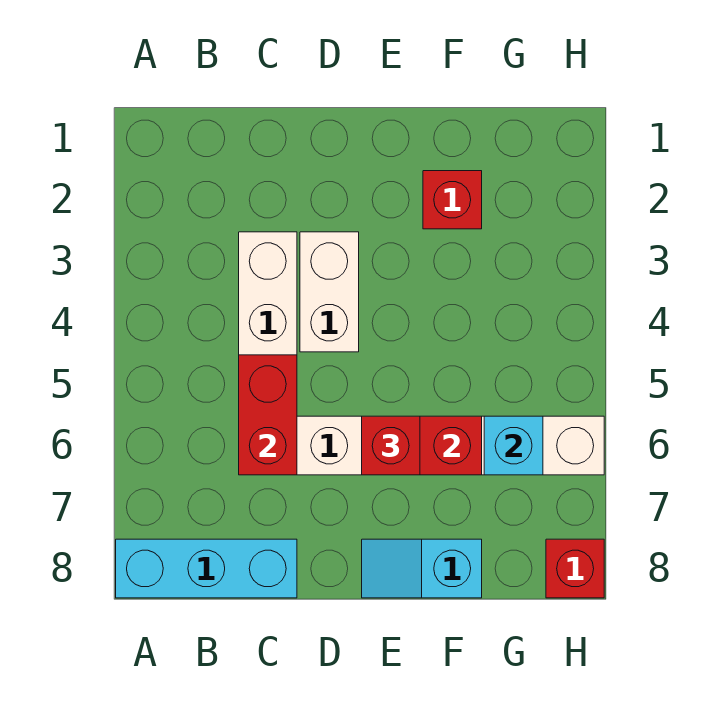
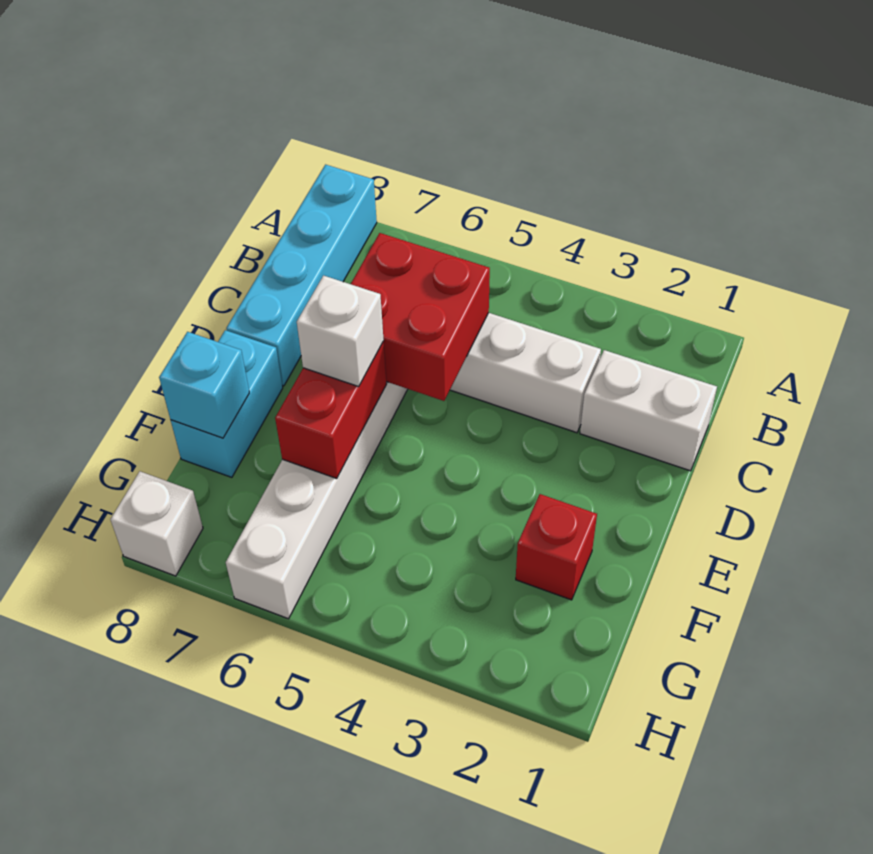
cyan 1x3 brick [116,539,297,598] -> cyan 1x4 brick [226,165,377,386]
red 1x2 brick [239,355,297,475] -> red 2x2 brick [351,233,490,401]
white 1x2 brick [300,232,359,352] -> white 1x2 brick moved to [580,350,717,471]
red 1x1 brick [362,416,420,475] -> white 1x1 brick [297,276,384,387]
cyan 1x2 slope [362,539,482,598] -> cyan 1x2 brick [171,330,283,477]
cyan 1x1 brick [484,416,543,475] -> cyan 1x1 brick moved to [159,332,249,438]
red 1x1 brick [546,539,604,598] -> white 1x1 brick [110,471,203,576]

